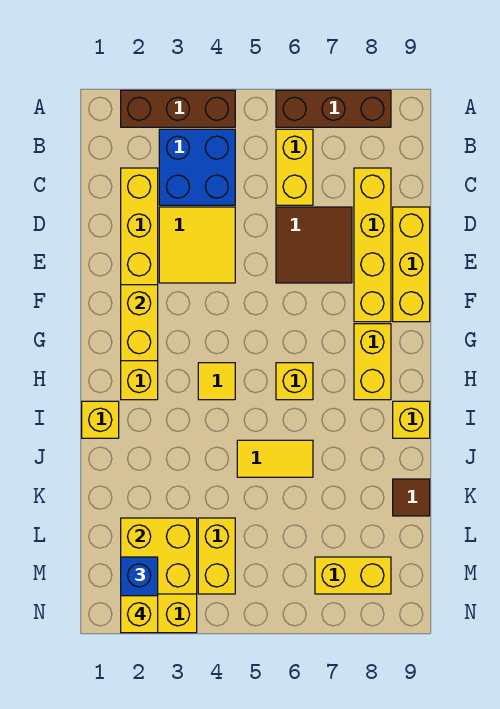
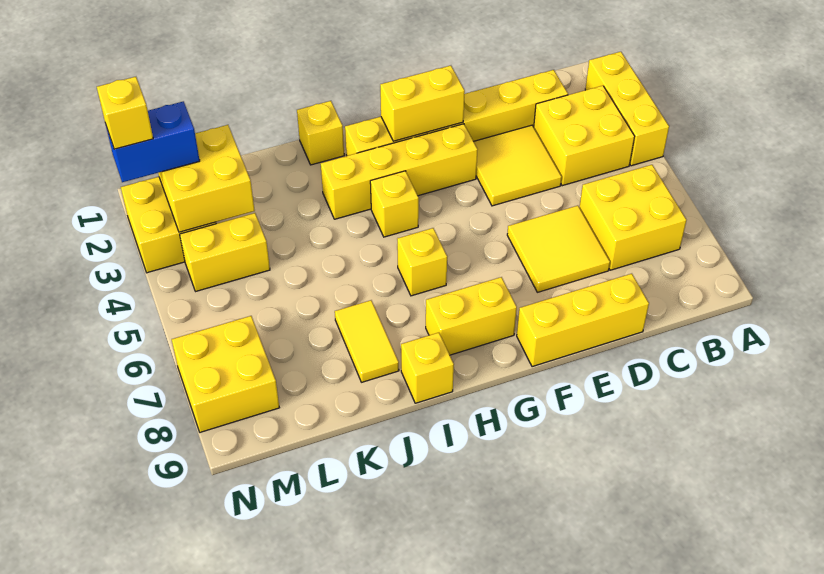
brown 1x3 brick [121,90,235,127] -> yellow 1x3 brick [585,52,669,166]
brown 1x3 brick [276,90,391,127] -> none
blue 2x2 brick [159,129,235,205] -> yellow 2x2 brick [534,86,635,186]
yellow 1x2 brick [276,129,313,205] -> yellow 2x2 brick [579,165,686,270]
yellow 1x4 brick [354,168,391,322] -> yellow 1x4 brick moved to [321,124,478,219]
brown 2x2 tile [276,207,352,283] -> yellow 2x2 tile [507,206,610,292]
yellow 1x1 tile [198,363,235,400] -> yellow 1x1 brick [370,171,419,237]
yellow 1x2 tile [237,440,313,477] -> yellow 1x2 tile moved to [335,300,399,382]
brown 1x1 tile [393,479,430,516] -> none
yellow 1x2 brick [315,557,391,594] -> yellow 2x2 brick [172,316,279,432]

